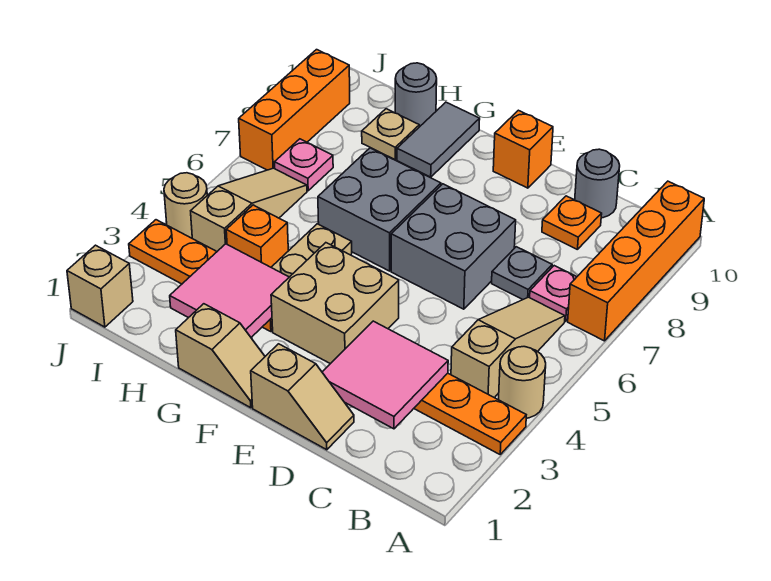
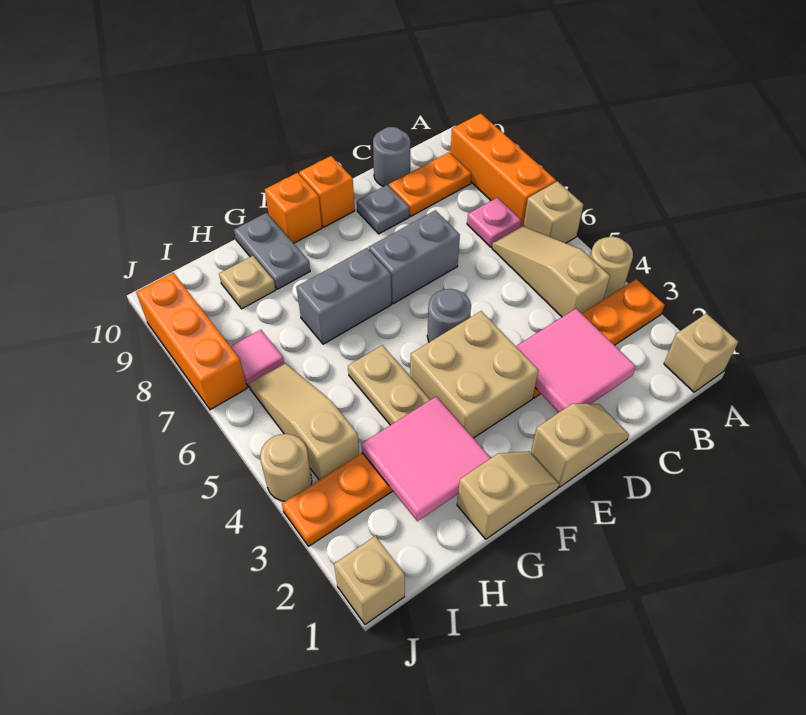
none -> tan 1x1 brick [664,314,738,392]
none -> tan 1x1 brick [524,181,583,243]
orange 1x4 brick [568,181,704,341] -> orange 1x3 brick [451,114,556,226]
grey 1x1 plate [492,247,552,299] -> grey 1x1 plate moved to [357,185,409,234]
orange 1x1 plate [542,196,602,250] -> orange 1x2 plate [389,152,472,216]
grey 2x2 brick [391,184,516,309] -> grey 1x2 brick [369,210,460,304]
grey 2x2 brick [318,148,441,271] -> grey 1x2 brick [296,248,391,344]
grey 1x2 tile [397,102,480,177] -> grey 1x2 plate [234,213,310,289]
orange 1x1 brick [226,205,288,267] -> orange 1x1 brick moved to [265,173,322,243]
grey 1x1 round brick [395,63,437,127] -> grey 1x1 round brick moved to [427,289,471,342]
pink 1x1 plate [275,139,333,191] -> pink 1x1 tile [230,330,284,387]

